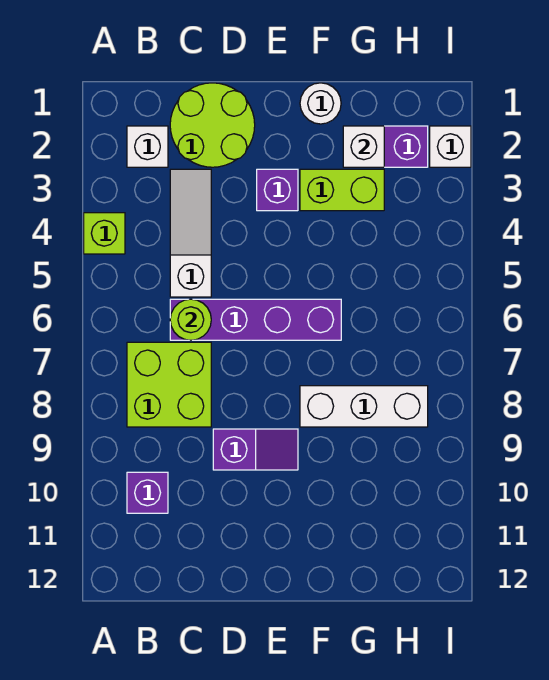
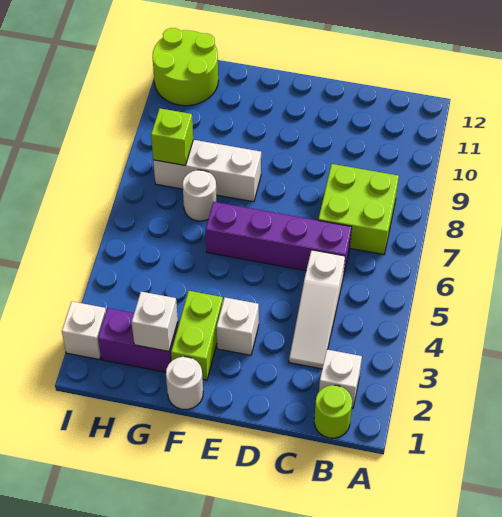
lime 1x1 brick [84,213,125,254] -> lime 1x1 brick moved to [151,108,193,166]
purple 1x1 brick [127,472,168,513] -> none
lime 2x2 round brick [170,83,255,167] -> lime 2x2 round brick moved to [152,28,218,106]
lime 1x1 round brick [170,299,211,340] -> lime 1x1 round brick moved to [314,385,352,438]
purple 1x2 slope [213,429,298,470] -> none
purple 1x1 brick [257,169,298,211] -> white 1x1 brick [216,298,259,355]
lime 1x2 brick [300,169,384,211] -> lime 1x2 brick turned to [171,291,223,380]
none -> white 1x1 round brick [183,170,217,221]

